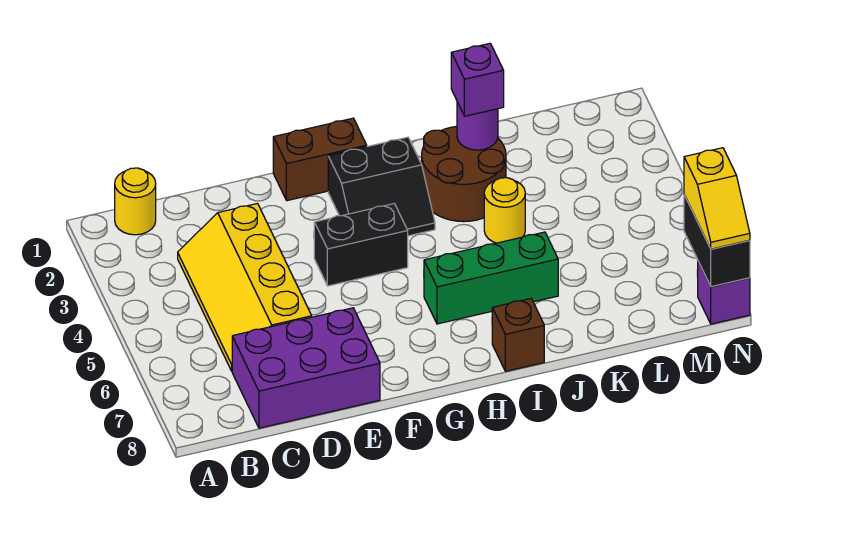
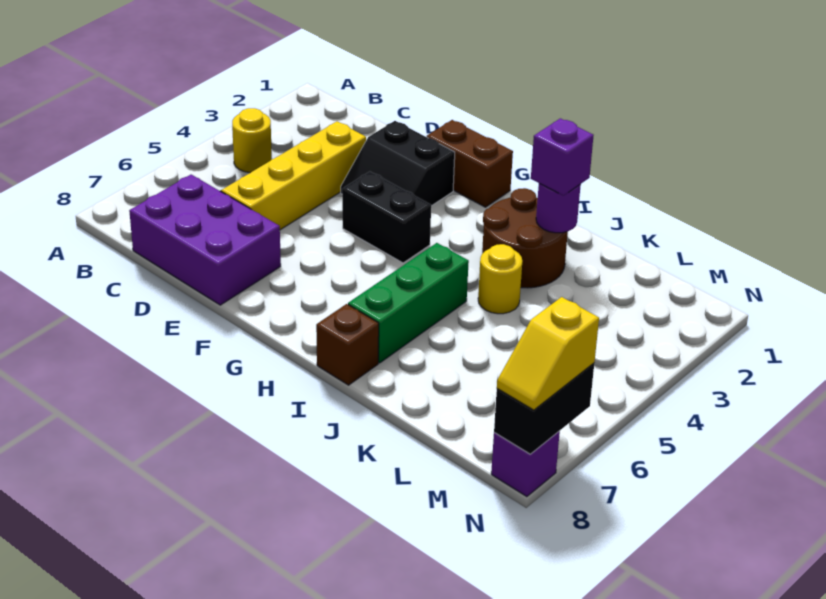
yellow 1x1 round brick [115,168,156,235] -> yellow 1x1 round brick moved to [232,108,272,173]
black 2x2 slope [328,137,435,236] -> black 2x2 slope moved to [341,121,455,206]
green 1x3 brick [424,232,558,324] -> green 1x3 brick turned to [348,243,469,363]

